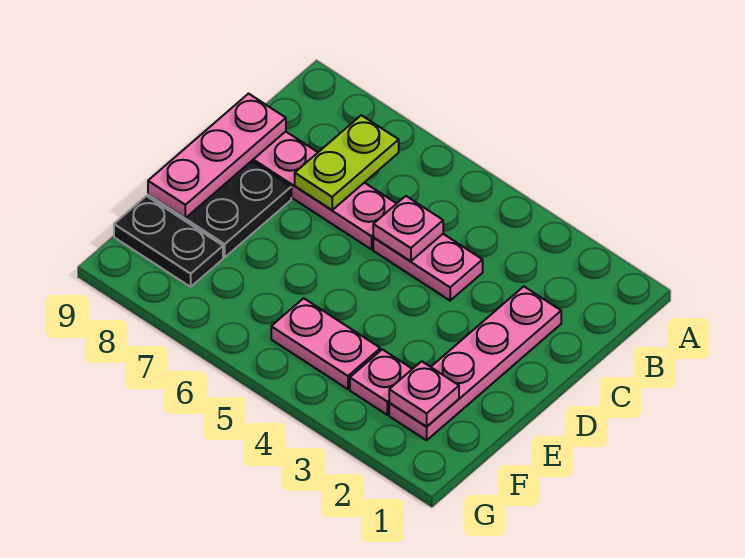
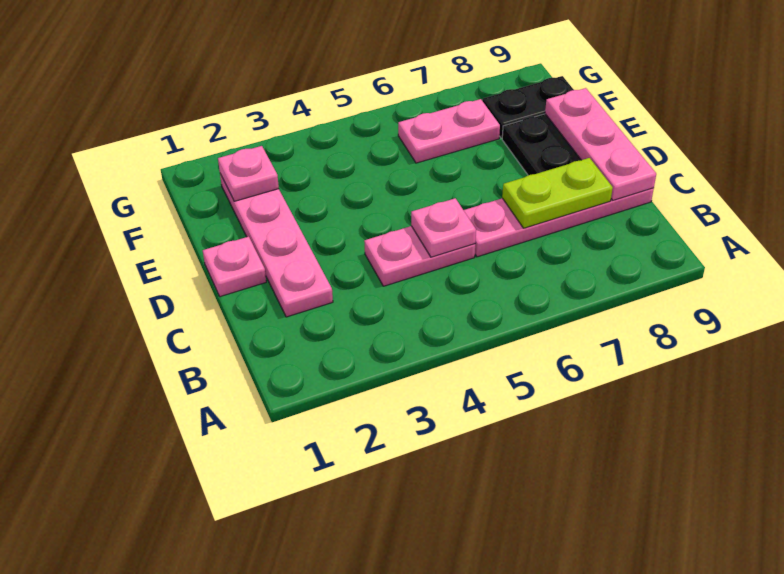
lime 1x2 plate [295,115,399,210] -> lime 1x2 plate turned to [502,158,613,228]
pink 1x1 plate [350,349,412,415] -> pink 1x1 plate moved to [203,237,266,297]
pink 1x2 plate [271,298,380,389] -> pink 1x2 plate moved to [398,99,500,163]

